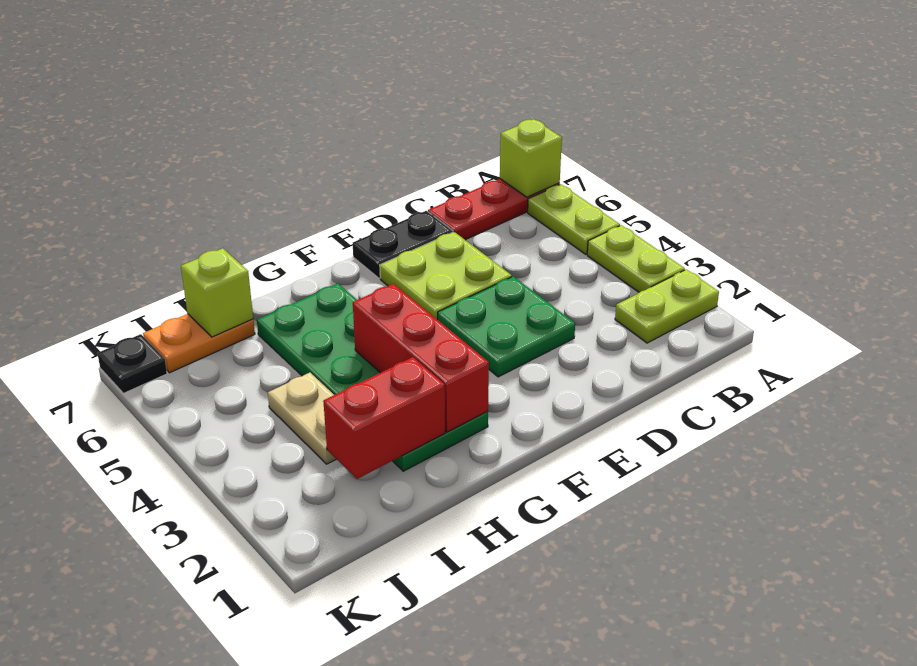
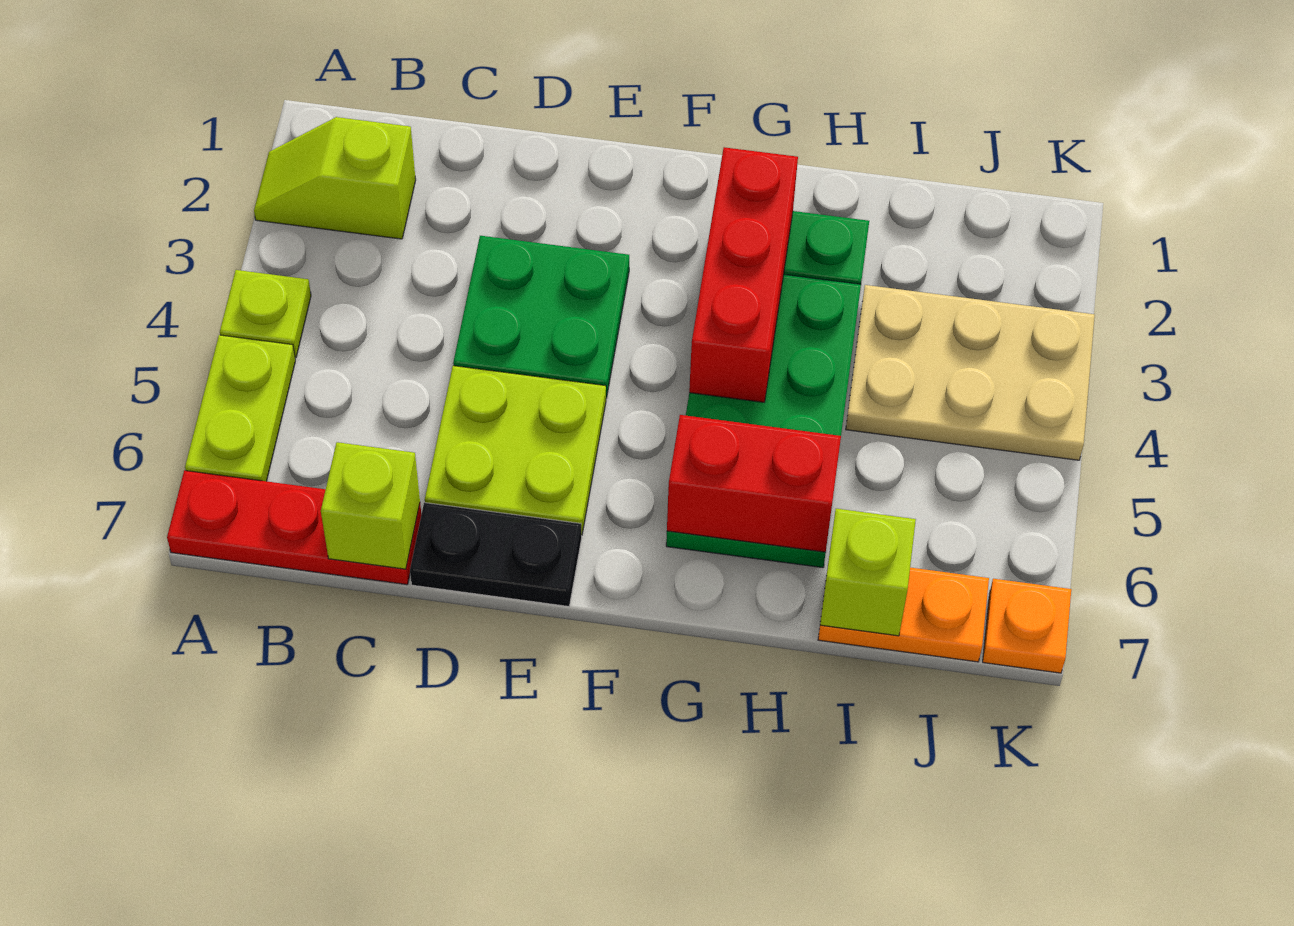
lime 1x2 plate [615,269,719,343] -> lime 1x2 slope [254,117,416,239]
lime 1x2 plate [587,225,685,292] -> lime 1x1 plate [220,270,311,358]
lime 1x1 brick [500,119,562,197] -> lime 1x1 brick moved to [321,442,420,569]
red 1x2 brick [323,357,445,479] -> red 1x2 brick moved to [667,415,841,552]
tan 1x2 plate [268,373,336,464] -> tan 2x3 plate [846,285,1095,460]
black 1x1 plate [97,334,167,393] -> orange 1x1 plate [983,579,1071,673]

